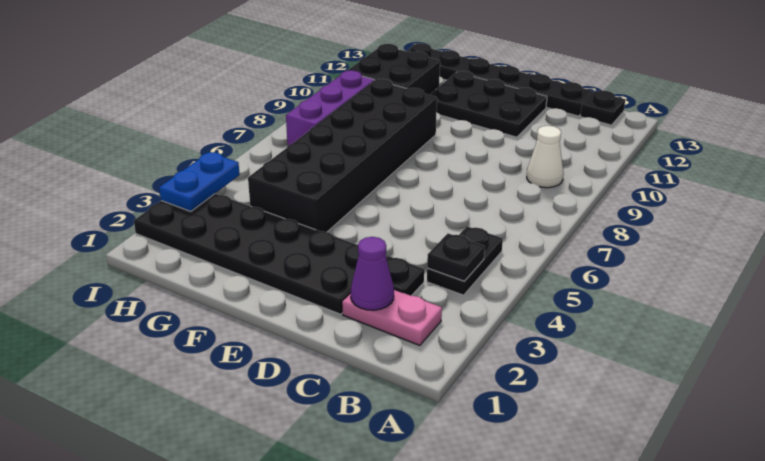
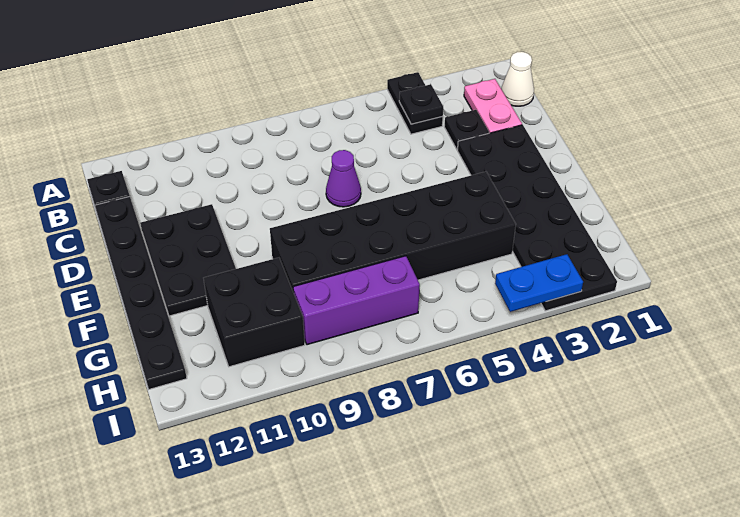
black 1x2 plate [427,226,503,295] -> black 1x2 plate turned to [387,72,443,134]
white 1x1 cone [527,126,564,188] -> white 1x1 cone moved to [501,52,534,106]
purple 1x1 cone [351,237,394,310] -> purple 1x1 cone moved to [326,150,361,207]

